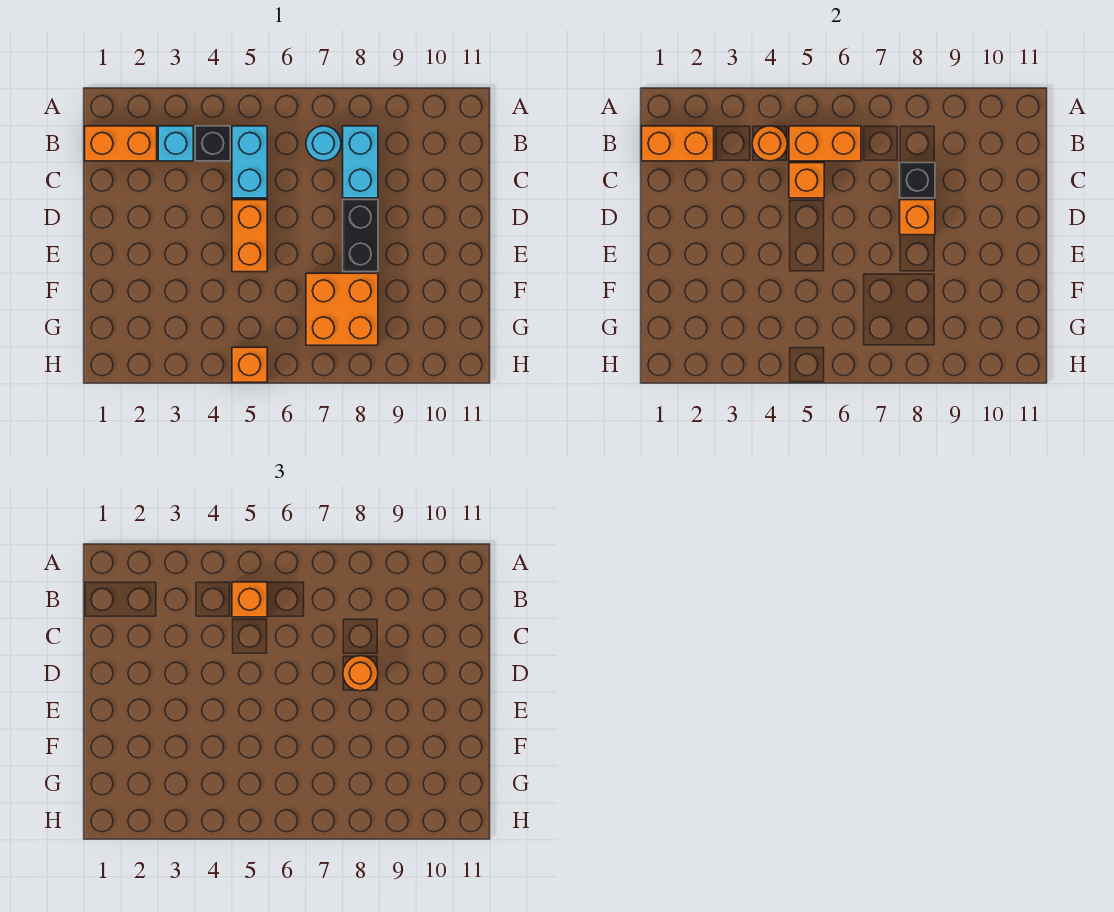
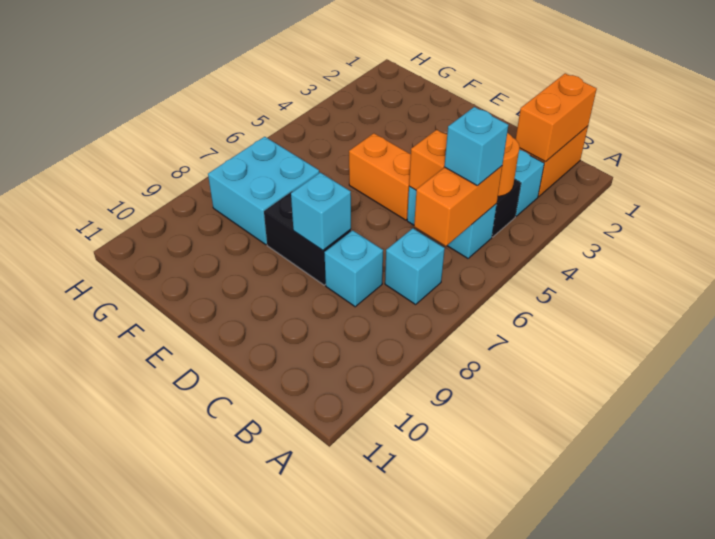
orange 1x1 brick [232,582,267,617] -> cyan 1x1 brick [444,107,508,185]
cyan 1x1 round brick [306,126,341,161] -> cyan 1x1 brick [385,228,445,304]
cyan 1x2 brick [343,126,378,198] -> cyan 1x1 brick [324,230,383,307]
black 1x1 brick [900,163,935,198] -> none
orange 1x1 brick [900,200,935,235] -> cyan 1x1 brick [291,173,351,250]
orange 1x1 round brick [343,656,378,691] -> none
orange 2x2 brick [306,273,378,345] -> cyan 2x2 brick [208,137,319,245]
orange 1x1 brick [232,347,267,382] -> none

